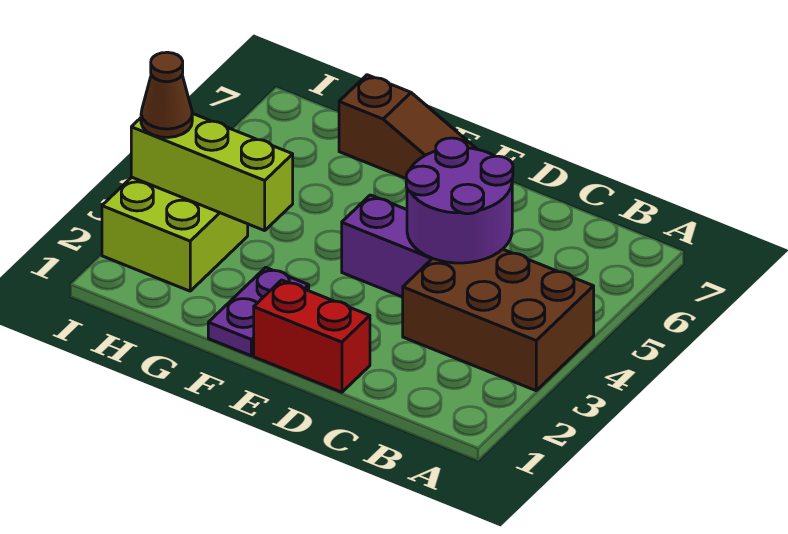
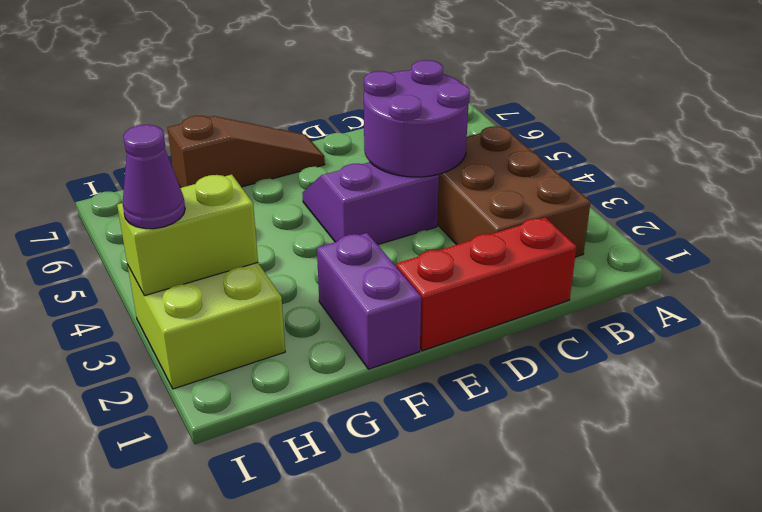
brown 2x3 brick [403,249,594,391] -> brown 2x3 brick turned to [437,126,591,257]
red 1x2 brick [254,280,370,392] -> red 1x3 brick [396,217,577,351]
purple 1x2 plate [208,267,309,356] -> purple 1x2 brick [317,233,421,369]
lime 1x3 brick [131,113,293,231] -> lime 1x2 brick [117,175,258,296]
brown 1x1 cone [141,52,192,137] -> purple 1x1 cone [123,125,185,229]

